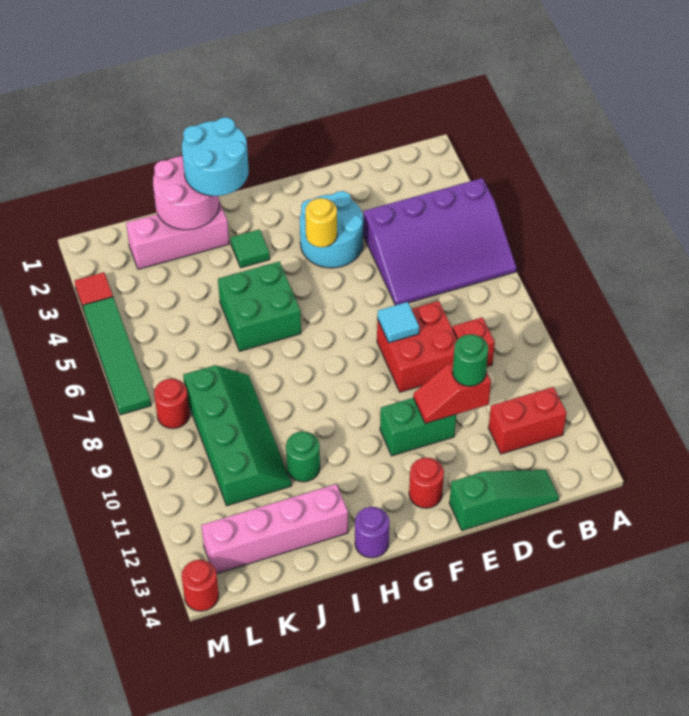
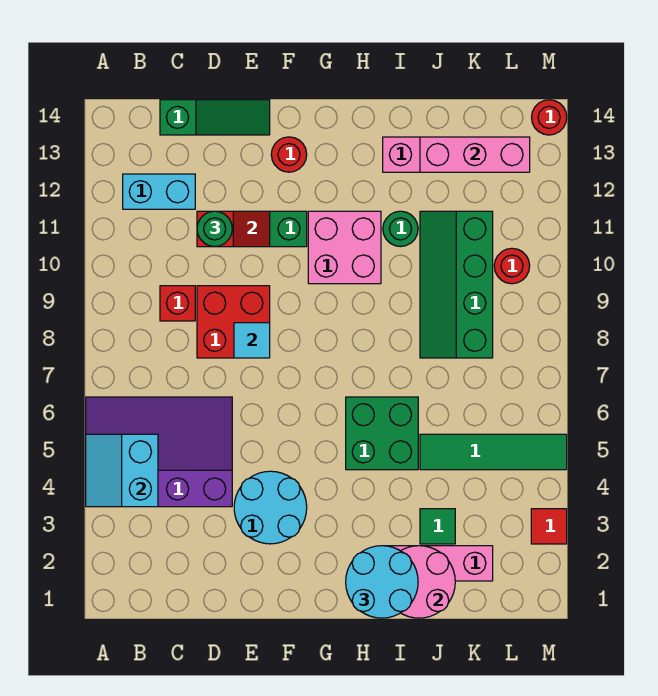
none -> cyan 2x2 slope [86,434,158,507]
red 1x2 brick [489,387,566,454] -> cyan 1x2 brick [123,174,195,209]
green 1x3 slope [449,470,559,531] -> green 1x3 slope turned to [160,100,270,135]
yellow 1x1 round brick [305,198,337,247] -> none
none -> pink 2x2 brick [308,211,381,284]
green 1x1 tile [231,229,270,268] -> green 1x1 tile moved to [420,509,455,544]
purple 1x1 round brick [355,507,389,558] -> none
none -> pink 1x3 brick [420,137,530,172]
red 1x1 round brick [154,379,190,429] -> red 1x1 round brick moved to [494,248,530,284]
green 1x4 tile [83,297,151,415] -> green 1x4 tile turned to [420,434,567,470]

